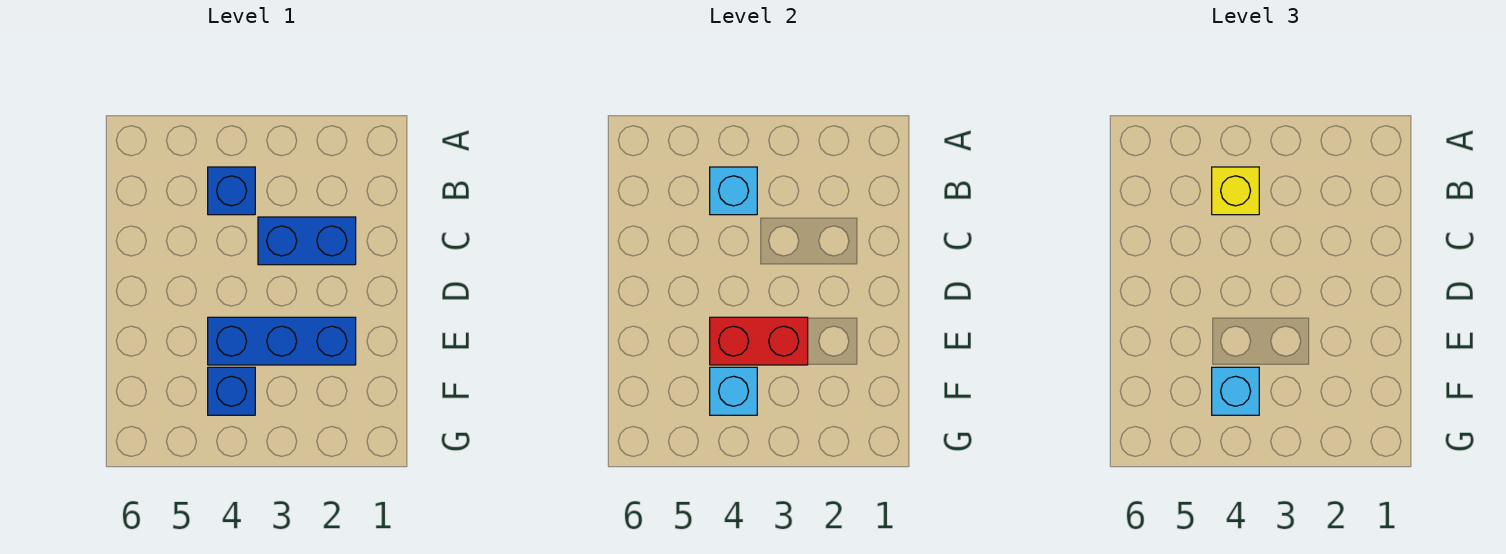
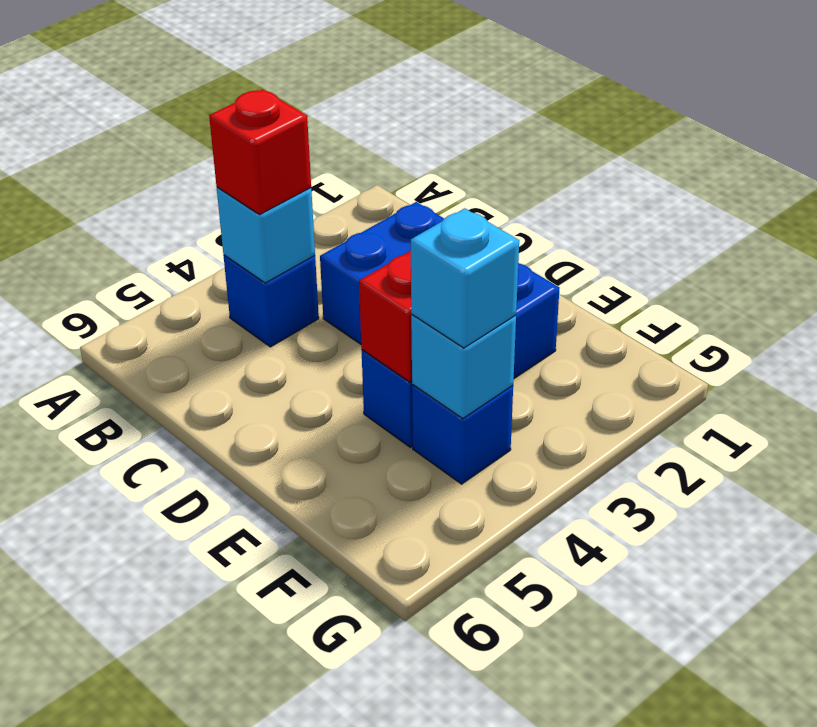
yellow 1x1 brick [1212,167,1259,215] -> red 1x1 brick [209,90,311,215]

